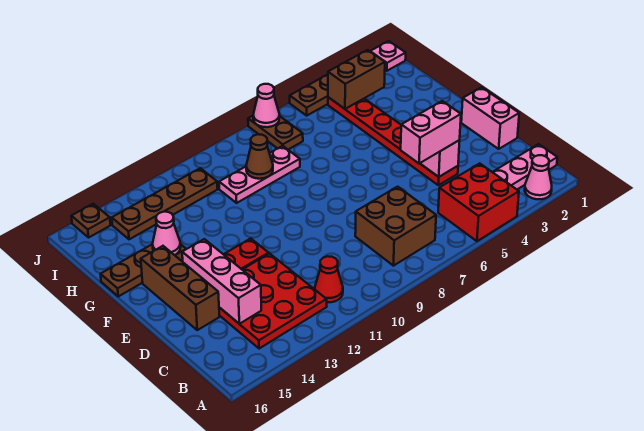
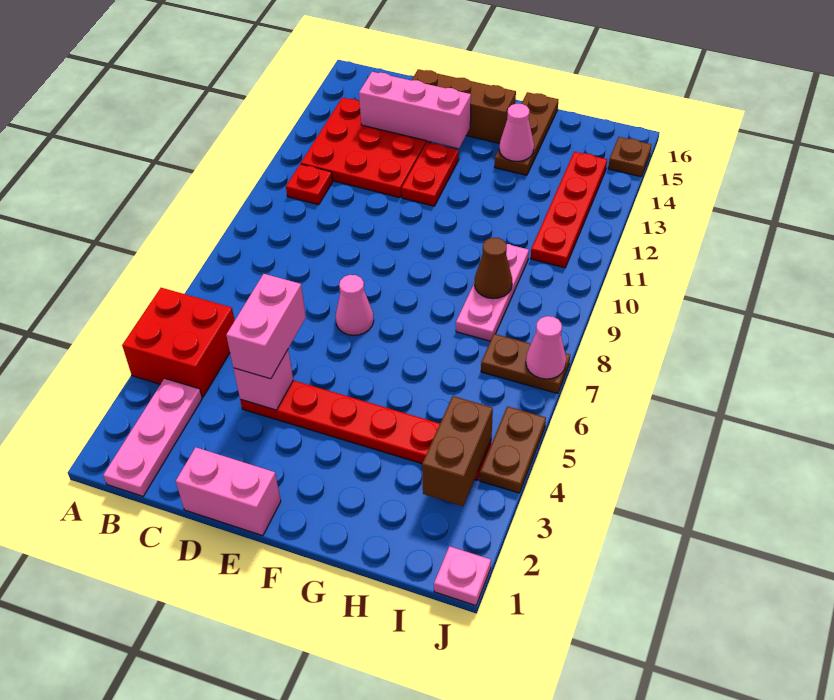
pink 1x1 cone [525,155,552,199] -> pink 1x1 cone moved to [336,275,374,335]
brown 2x2 brick [355,187,436,266] -> none
red 1x1 cone [315,256,343,302] -> red 1x1 plate [286,164,333,205]
brown 1x4 plate [112,168,218,239] -> red 1x4 plate [531,152,607,268]

